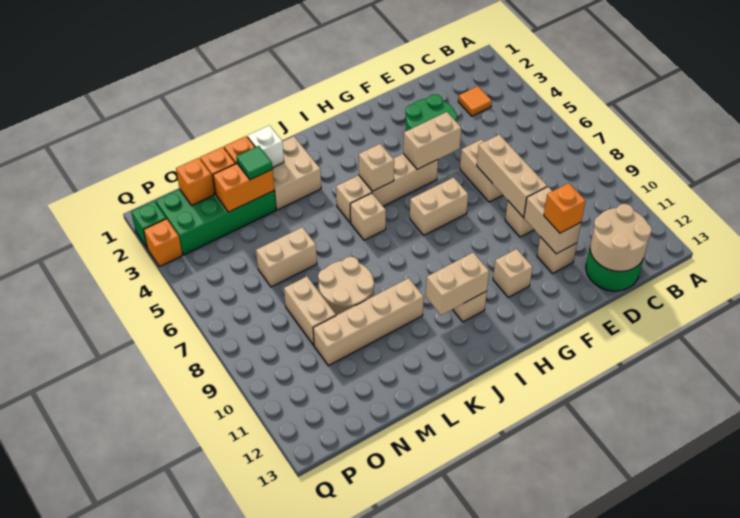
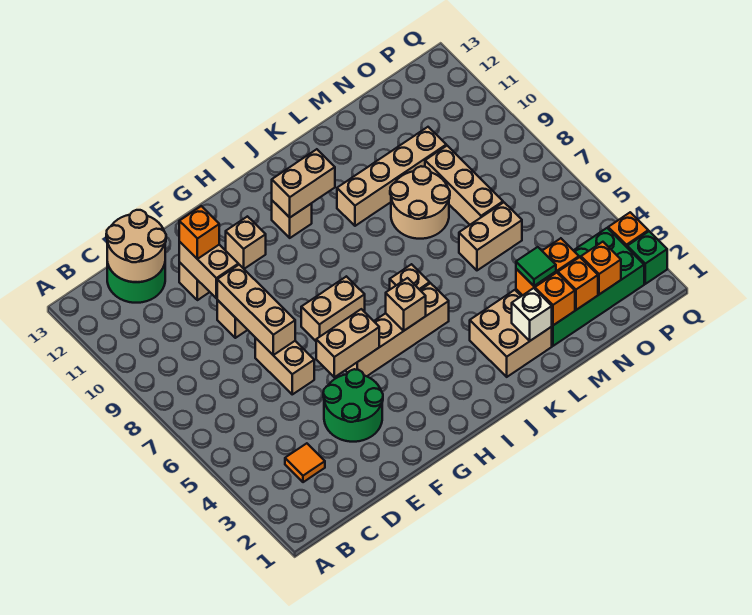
tan 1x2 brick [284,276,336,345] -> tan 1x3 brick [425,146,503,225]

